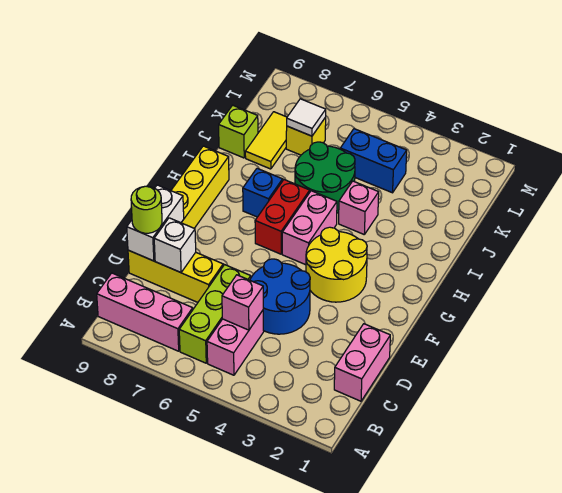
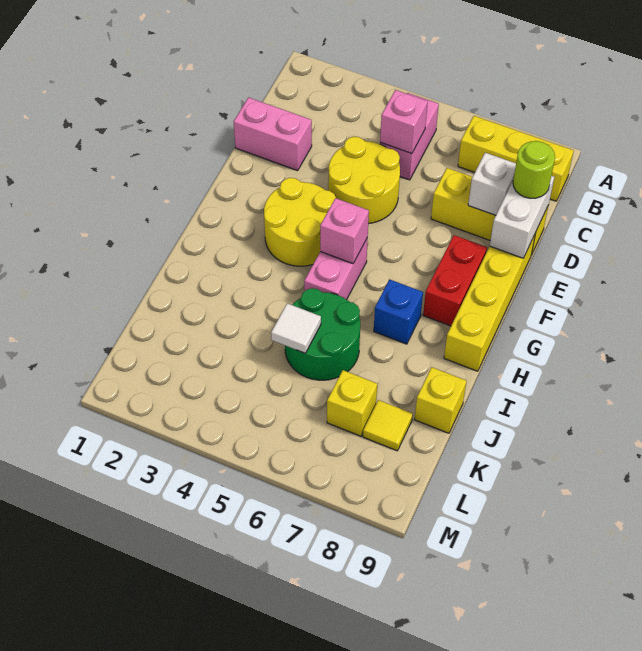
lime 1x3 brick [179,265,251,363] -> none
pink 1x3 brick [97,273,193,351] -> yellow 1x3 brick [458,116,574,201]
pink 1x2 brick [334,324,390,401] -> pink 1x2 brick turned to [234,97,312,171]
blue 2x2 round brick [250,259,310,334] -> yellow 2x2 round brick [328,137,400,224]
red 1x2 brick [255,180,310,254] -> red 1x2 brick moved to [423,235,487,326]
pink 1x1 brick [339,181,379,234] -> pink 1x1 brick moved to [320,198,369,264]
yellow 1x2 tile [245,112,287,169] -> yellow 1x1 tile [363,400,413,451]
lime 1x1 brick [219,105,258,158] -> yellow 1x1 brick [415,367,466,433]
blue 1x2 brick [340,129,407,193] -> none
white 1x1 tile [287,99,326,136] -> white 1x1 tile moved to [271,303,321,353]

